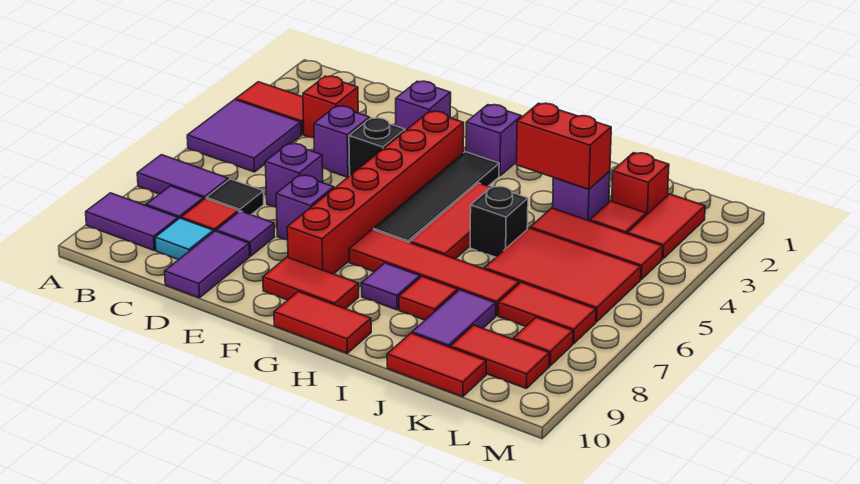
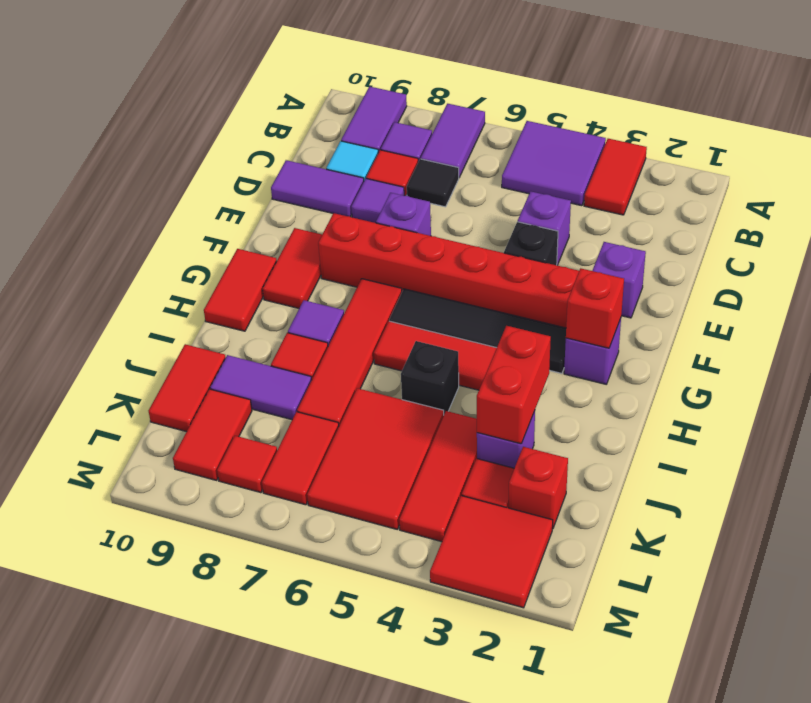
red 1x1 brick [303,76,358,138] -> red 1x1 brick moved to [566,268,624,348]
purple 1x1 brick [265,143,323,207] -> none
red 1x2 tile [628,194,705,259] -> red 2x2 tile [430,496,553,608]

